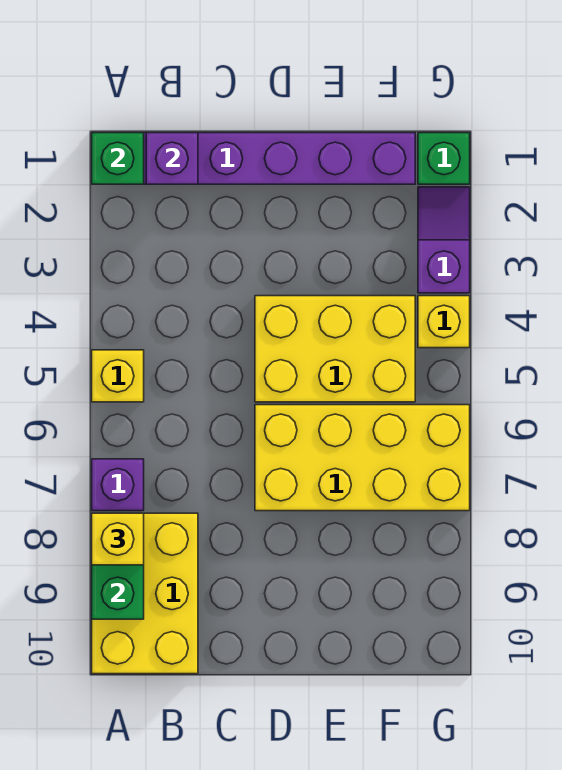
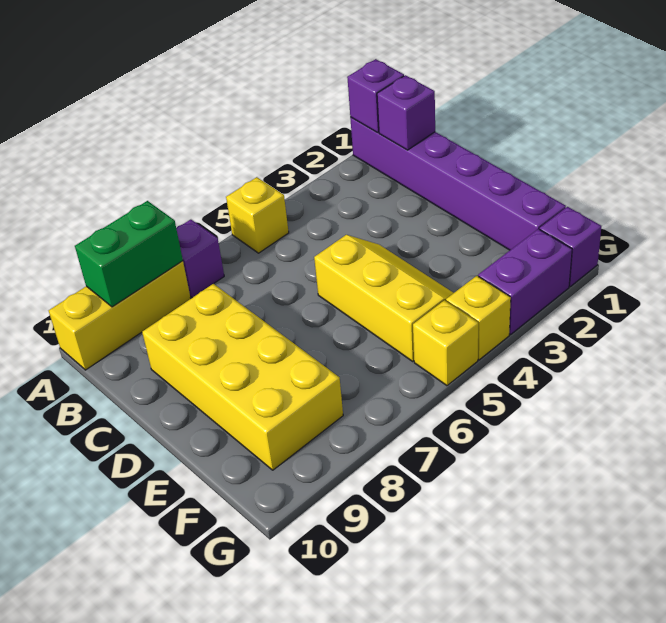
green 1x1 brick [92,133,144,184] -> purple 1x1 brick [347,59,404,132]
yellow 2x3 brick [92,513,198,674] -> yellow 1x3 brick [49,261,191,370]
yellow 1x1 brick [92,513,144,565] -> yellow 1x1 brick moved to [413,300,478,386]
yellow 2x3 brick [255,296,415,402] -> yellow 2x3 slope [314,235,453,361]
yellow 2x4 brick [255,405,470,511] -> yellow 2x4 brick moved to [142,284,343,470]
green 1x1 brick [418,133,470,184] -> purple 1x1 brick [540,207,601,286]
purple 1x2 slope [418,187,470,293] -> purple 1x2 brick [478,229,572,335]

